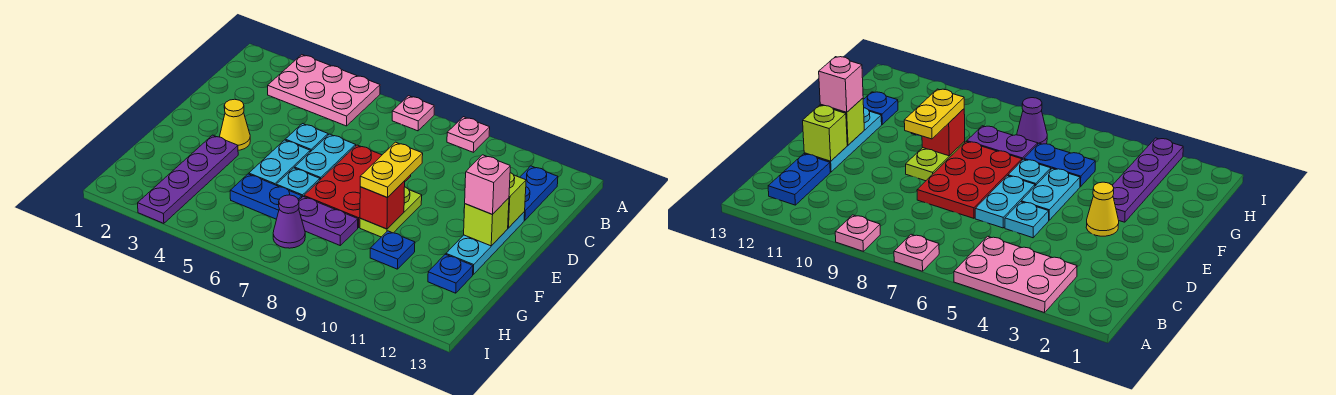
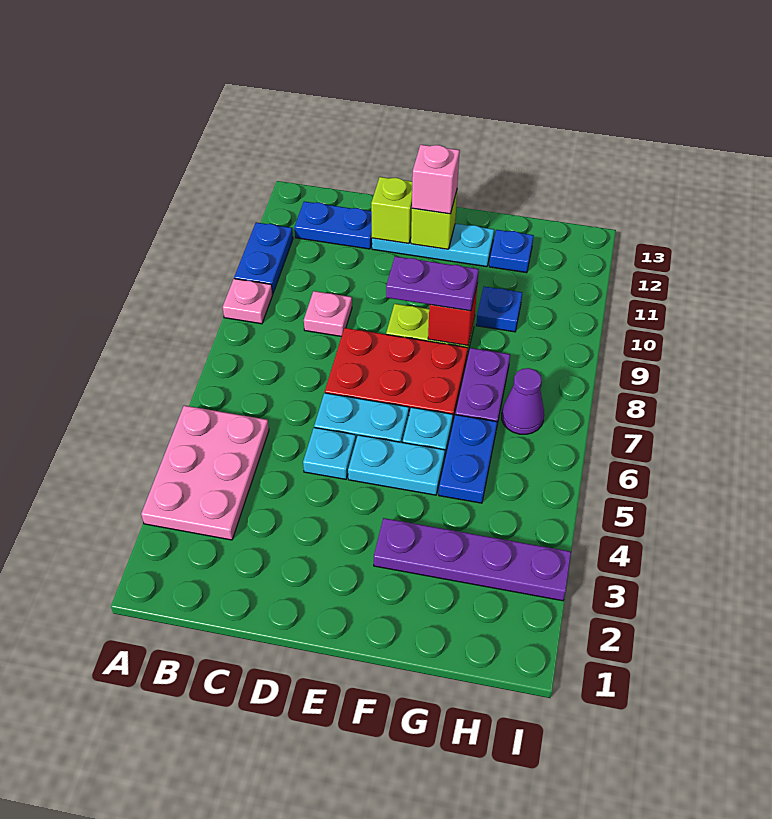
pink 1x1 plate [392,96,434,131] -> pink 1x1 plate moved to [304,291,352,337]
none -> blue 1x2 plate [234,222,293,294]
yellow 1x1 cone [220,99,250,150] -> none
yellow 1x2 plate [360,142,423,198] -> purple 1x2 plate [386,256,479,311]

